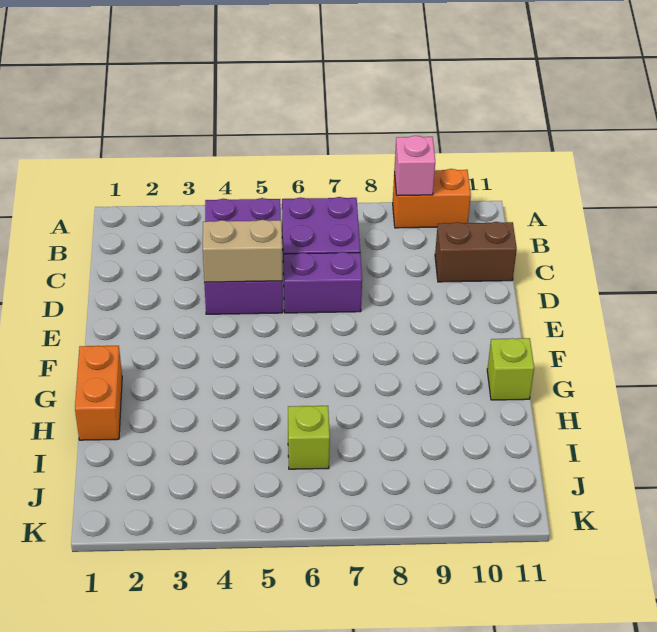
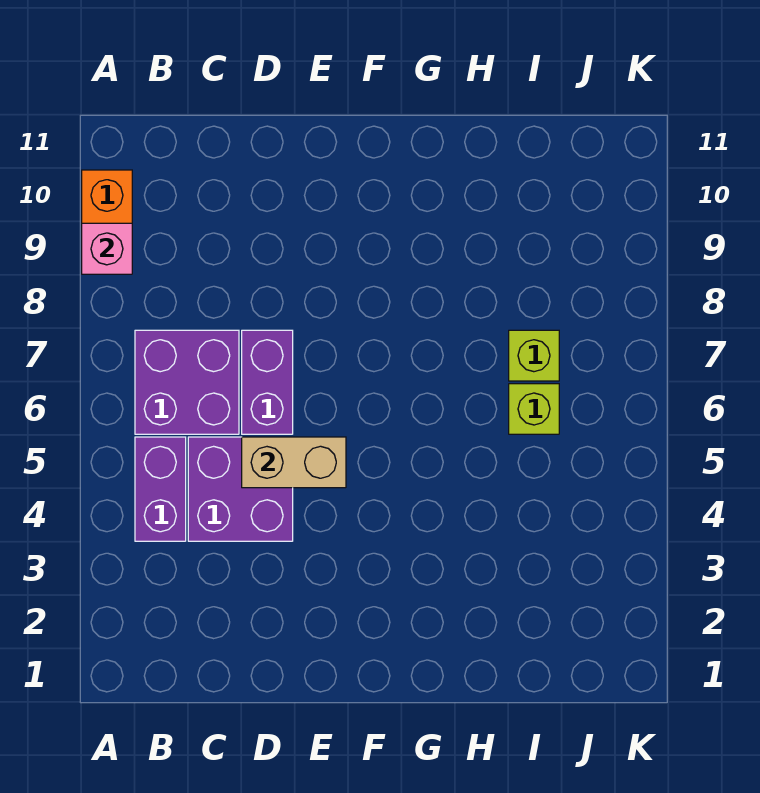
brown 1x2 brick [435,222,517,282] -> none
tan 1x2 brick [203,220,282,282] -> tan 1x2 brick turned to [242,437,346,488]
orange 1x2 brick [75,346,122,440] -> none
lime 1x1 brick [487,338,534,400] -> lime 1x1 brick moved to [509,330,559,381]

